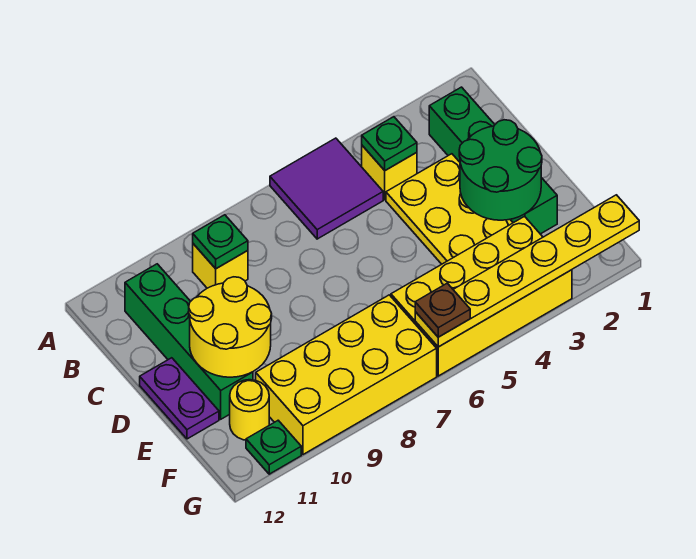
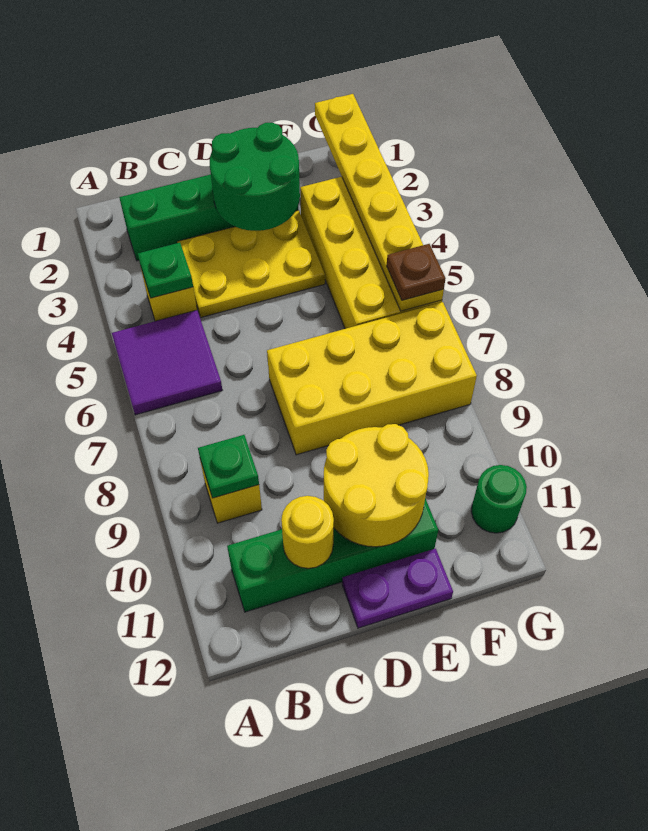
yellow 2x4 brick [256,295,437,454] -> yellow 2x4 brick turned to [267,302,477,455]
yellow 1x1 round brick [230,380,269,440] -> yellow 1x1 round brick moved to [281,496,334,568]
green 1x1 plate [246,420,301,474] -> green 1x1 round brick [471,465,527,533]

